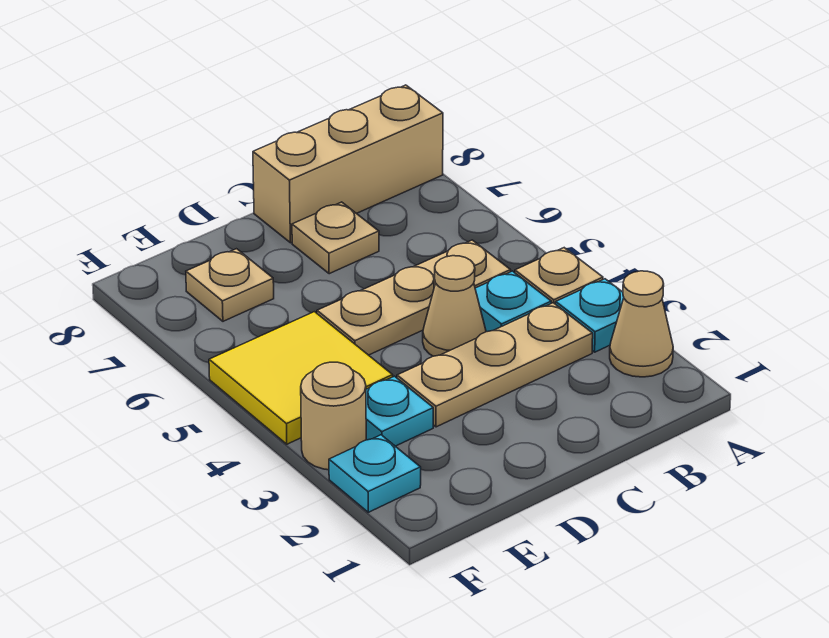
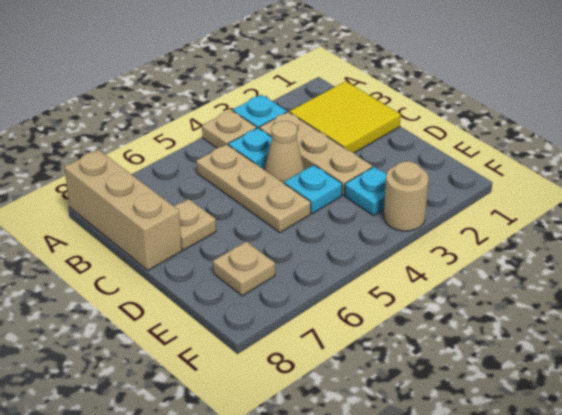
tan 1x1 cone [610,271,673,377] -> none
yellow 2x2 tile [209,312,393,444] -> yellow 2x2 tile moved to [290,81,401,153]
cyan 1x1 plate [329,435,421,512] -> cyan 1x1 plate moved to [284,165,342,214]

